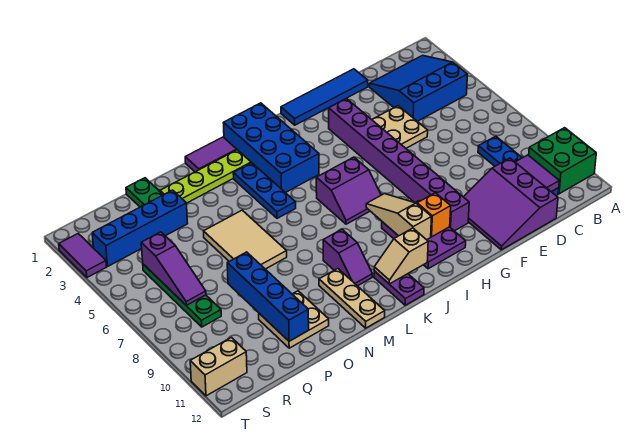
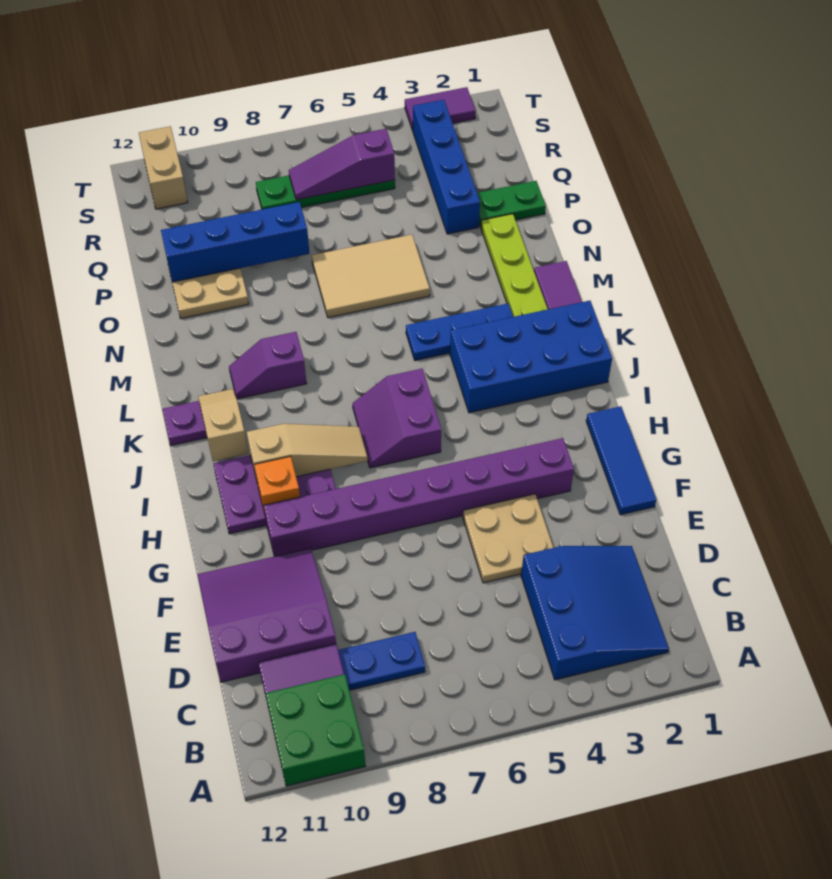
blue 1x4 tile [281,69,368,125] -> blue 1x3 tile [586,406,656,515]
tan 1x3 plate [319,269,385,328] -> none

